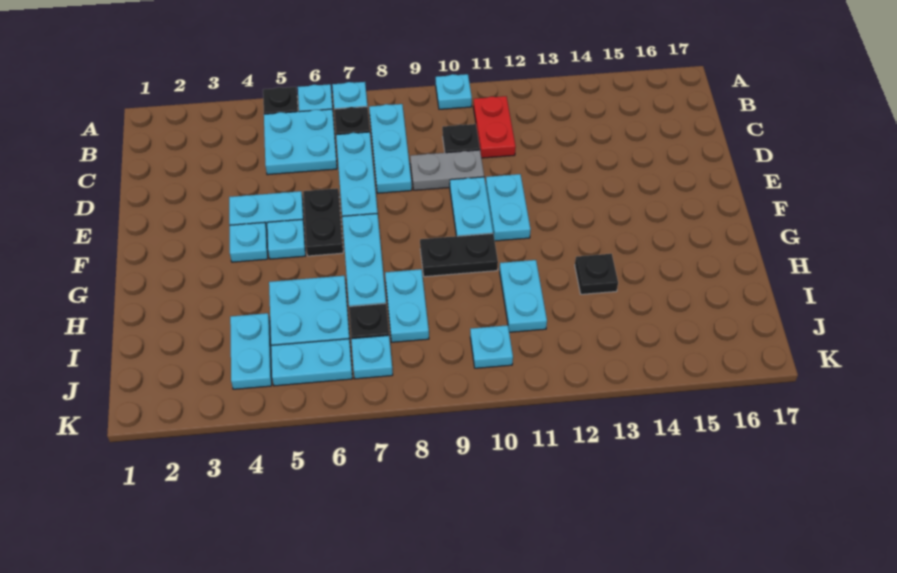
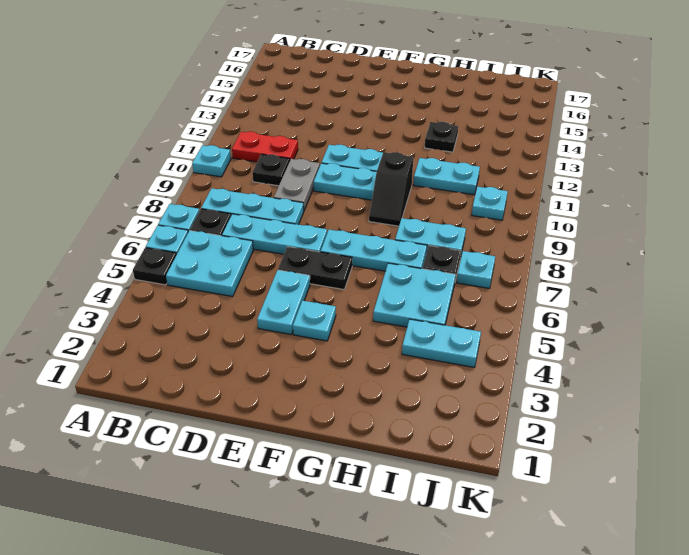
cyan 1x1 plate [267,219,306,259] -> none
black 1x2 plate [420,233,498,277] -> black 1x2 slope [369,152,413,226]
cyan 1x2 plate [271,339,352,386] -> none

